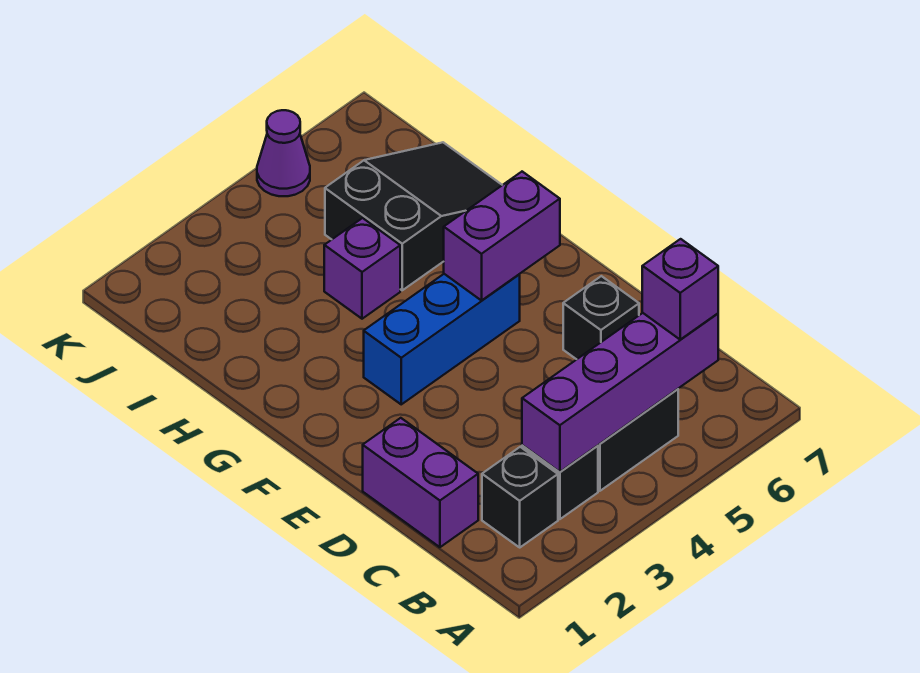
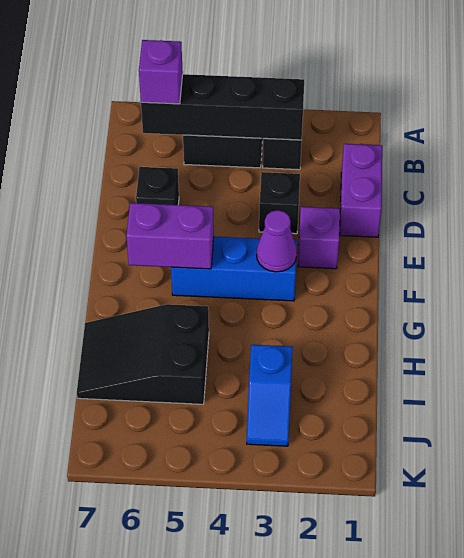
black 1x1 brick [482,447,558,547] -> black 1x1 brick moved to [259,172,300,234]
purple 1x4 brick [522,313,718,472] -> black 1x4 brick [141,74,304,140]
purple 1x1 brick [324,218,400,319] -> purple 1x1 brick moved to [298,207,340,269]
none -> blue 1x2 slope [247,345,293,446]
purple 1x1 cone [257,110,310,196] -> purple 1x1 cone moved to [257,210,297,272]

